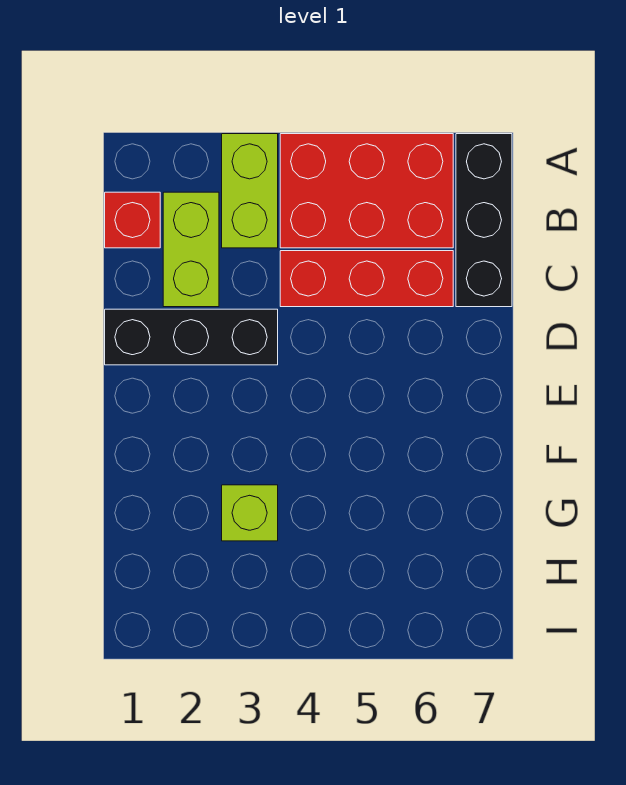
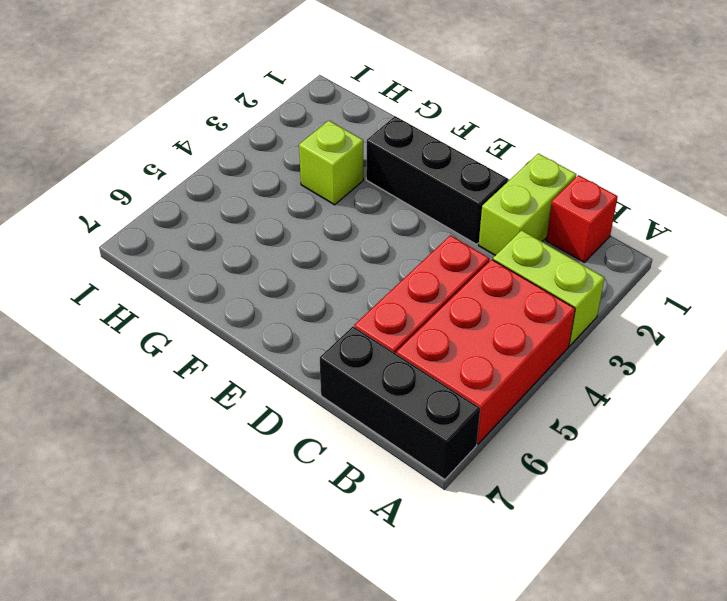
lime 1x2 brick [163,192,219,307] -> lime 1x2 brick turned to [479,153,576,255]
black 1x3 brick [105,309,278,365] -> black 1x3 brick turned to [366,116,508,244]

